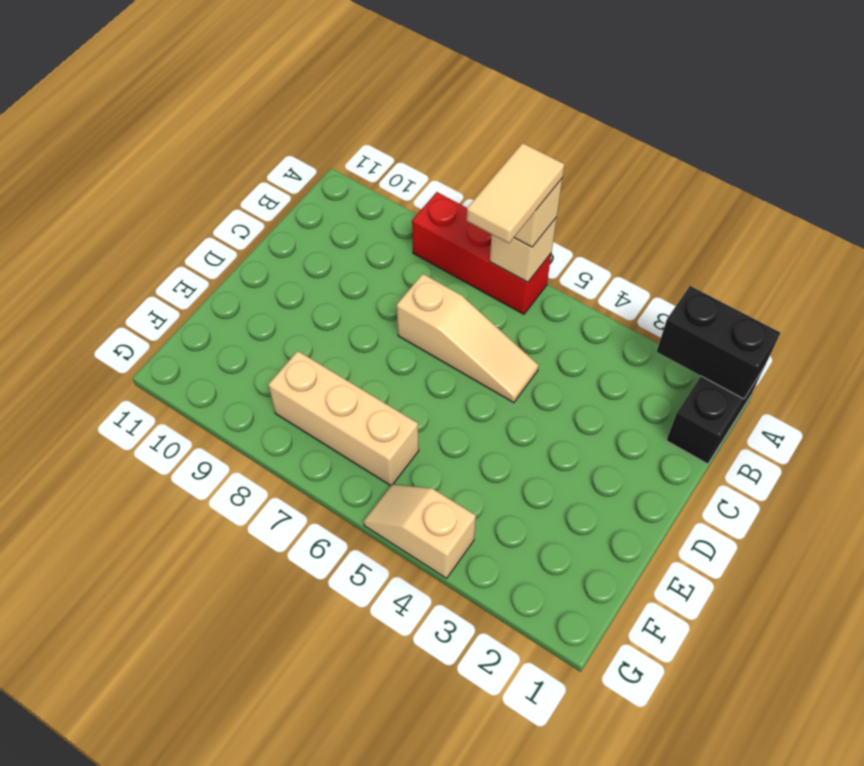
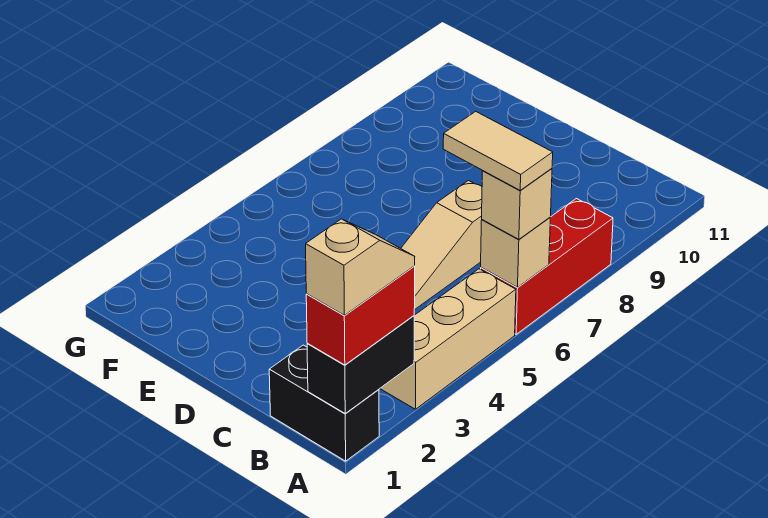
none -> red 1x2 brick [306,266,415,365]
tan 1x3 brick [268,351,419,486] -> tan 1x3 brick moved to [380,269,516,409]
tan 1x2 slope [364,484,476,578] -> tan 1x2 slope moved to [306,219,415,315]

